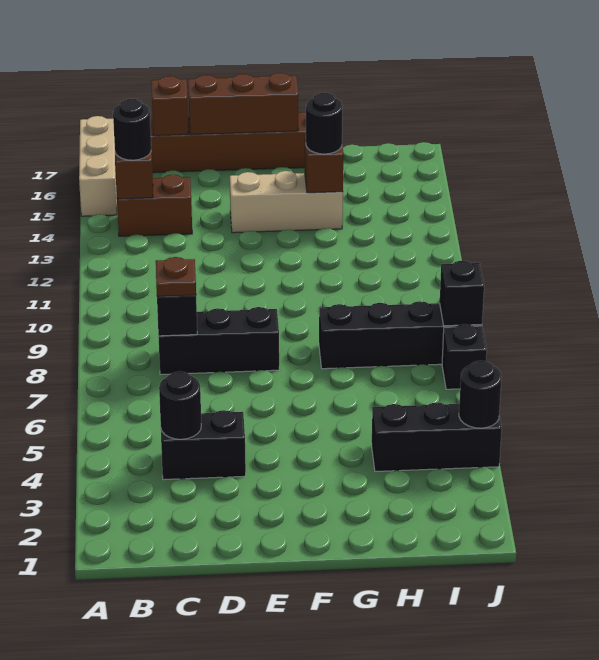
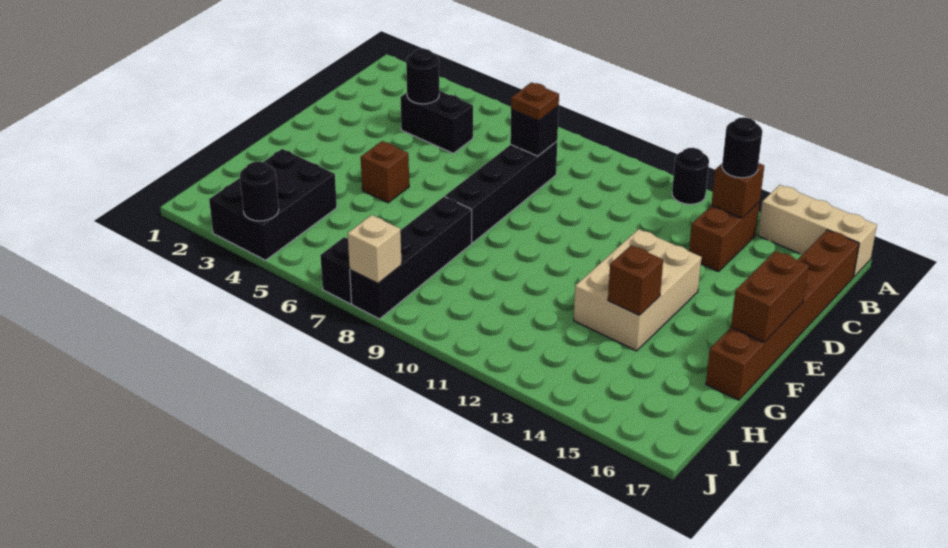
black 1x2 brick [161,410,246,480] -> black 1x2 brick turned to [400,91,473,153]
black 1x3 brick [158,307,279,375] -> black 1x4 brick [445,142,557,243]
brown 1x1 brick [151,76,188,136] -> brown 1x1 brick moved to [361,141,409,203]
brown 1x3 brick [188,73,298,135] -> brown 1x2 brick [731,251,809,342]
tan 1x3 brick [230,171,343,233] -> tan 2x3 brick [574,229,702,351]
black 1x1 round brick [306,93,343,154] -> black 1x1 round brick moved to [672,148,709,204]
black 1x3 brick [372,402,502,471] -> black 2x3 brick [209,149,337,260]
black 1x1 brick [440,261,484,326] -> tan 1x1 brick [348,215,402,283]

